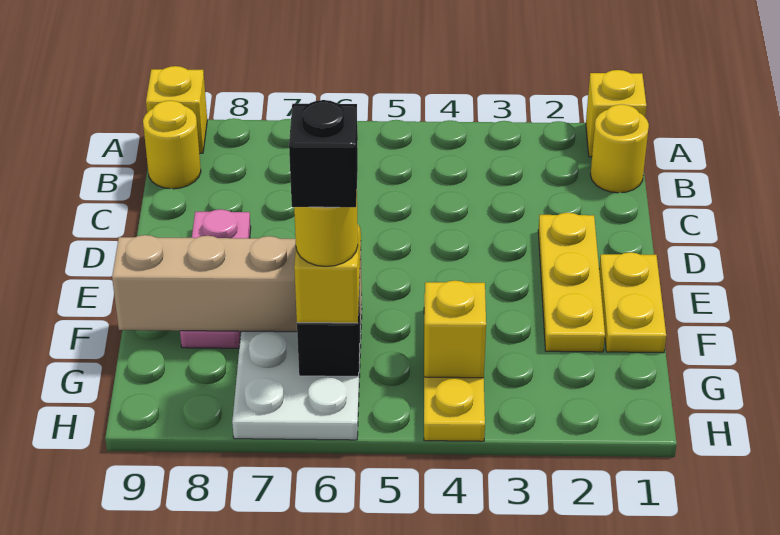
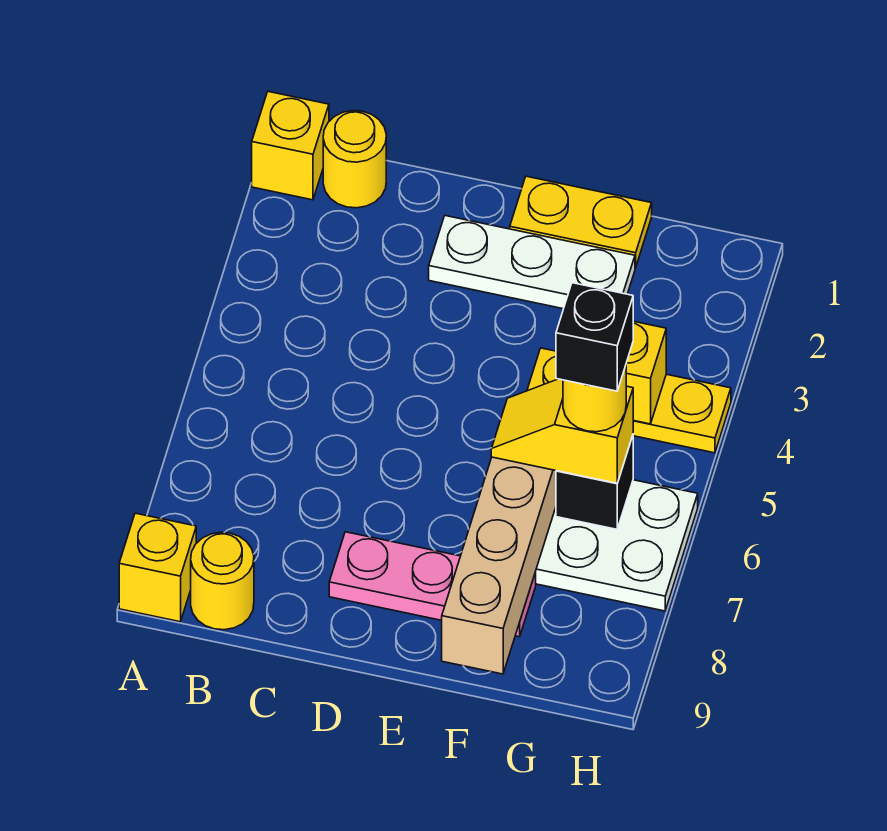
yellow 1x3 plate [538,213,605,352] -> white 1x3 plate [429,216,635,309]

